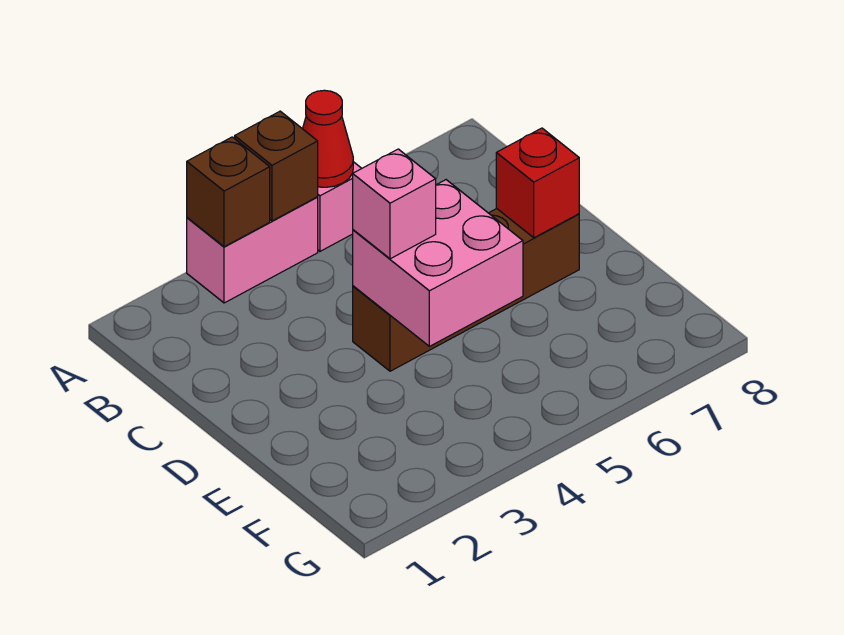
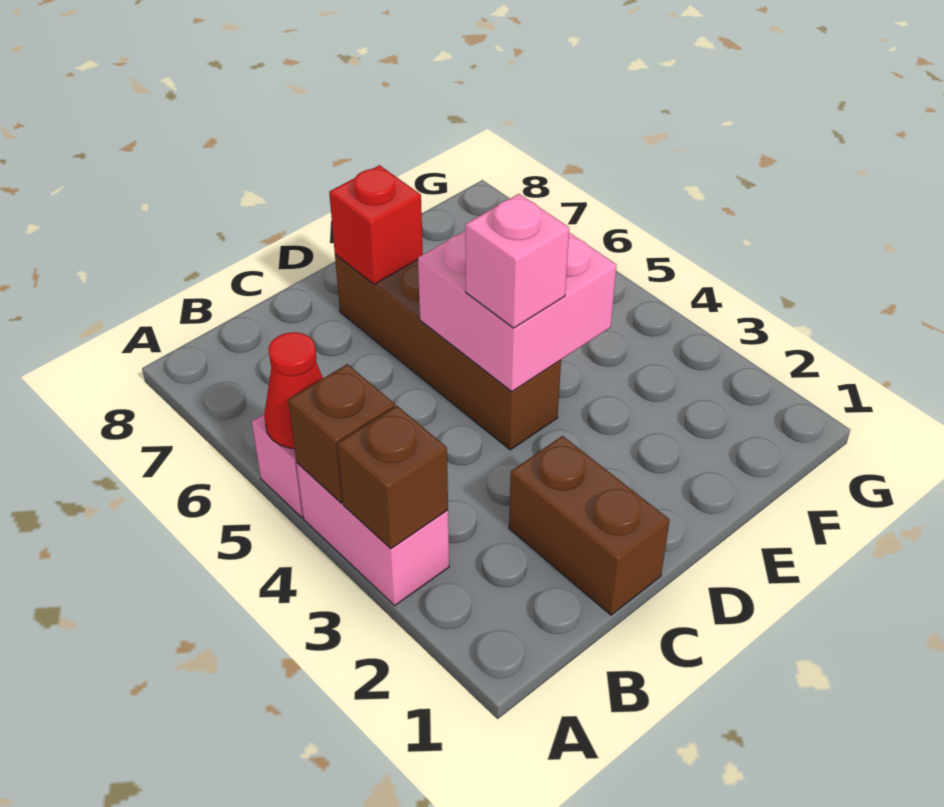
none -> brown 1x2 brick [509,436,670,615]

